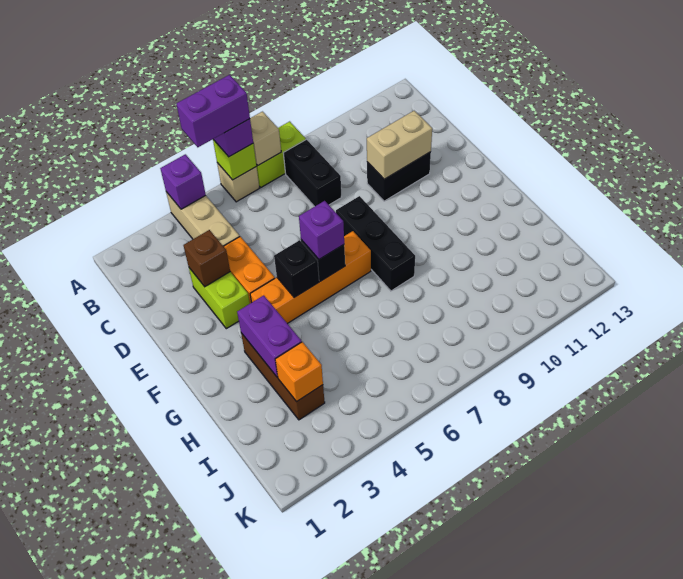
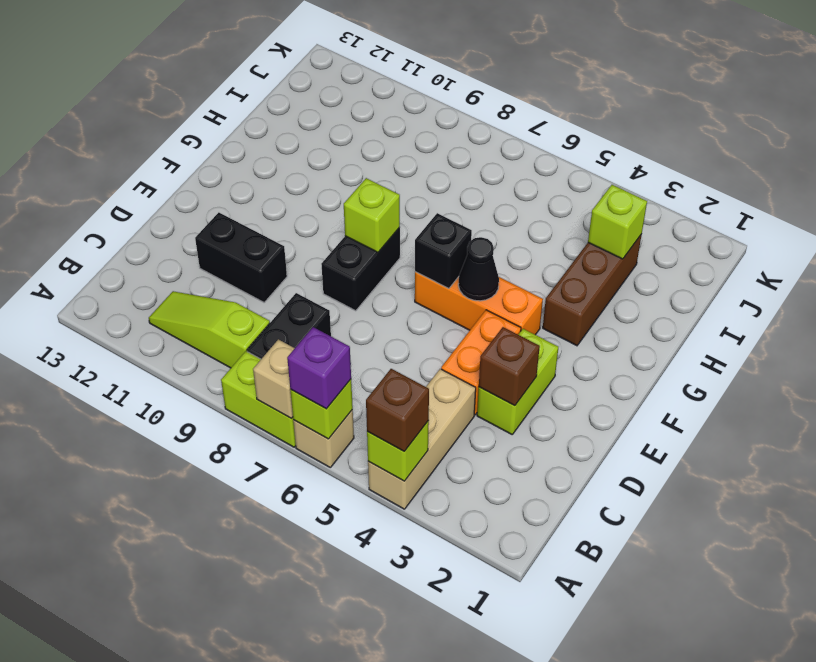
purple 1x1 brick [160,154,206,209] -> lime 1x1 brick [367,421,429,481]
none -> brown 1x1 brick [366,369,429,451]
purple 1x2 brick [176,75,250,147] -> none
none -> lime 1x3 slope [149,291,270,368]
tan 1x2 brick [367,111,432,179] -> none
black 1x3 brick [336,196,415,291] -> black 1x2 brick [321,228,400,311]
orange 1x4 brick [250,231,371,324] -> orange 1x3 brick [415,272,543,335]
black 1x1 brick [274,240,319,298] -> black 1x1 cone [458,237,499,301]
purple 1x1 brick [299,201,344,259] -> none
none -> lime 1x1 brick [344,178,400,252]
purple 1x2 brick [237,295,302,377] -> none
orange 1x1 brick [275,342,323,402] -> lime 1x1 brick [588,185,647,259]

